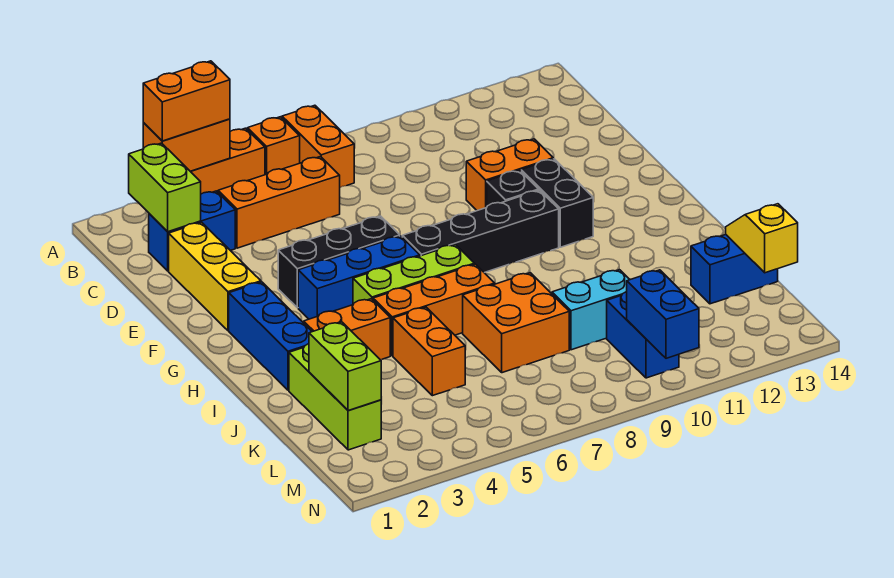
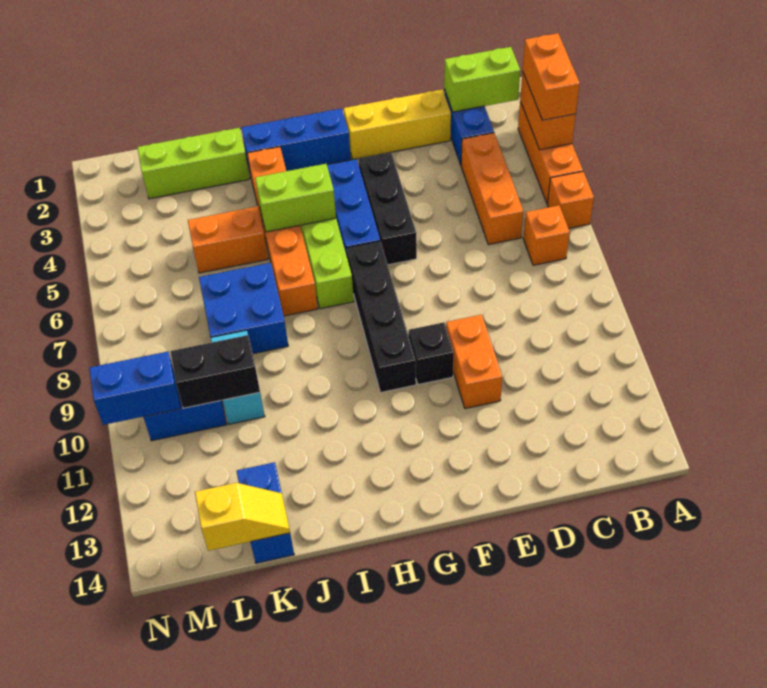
orange 1x2 brick [282,105,354,187] -> orange 1x1 brick [523,205,570,265]
black 1x2 brick [521,159,593,247] -> black 1x2 brick moved to [170,335,260,408]
orange 2x2 brick [463,273,569,373] -> blue 2x2 brick [199,263,288,354]
lime 1x2 brick [309,322,381,411] -> lime 1x2 brick moved to [255,164,336,232]

